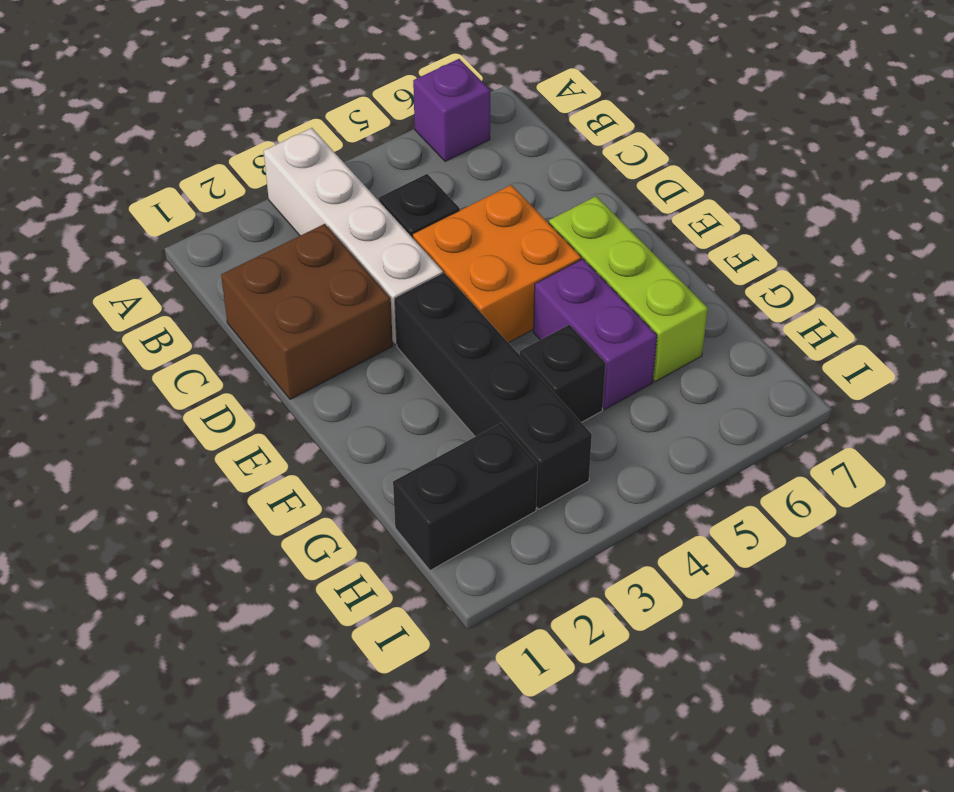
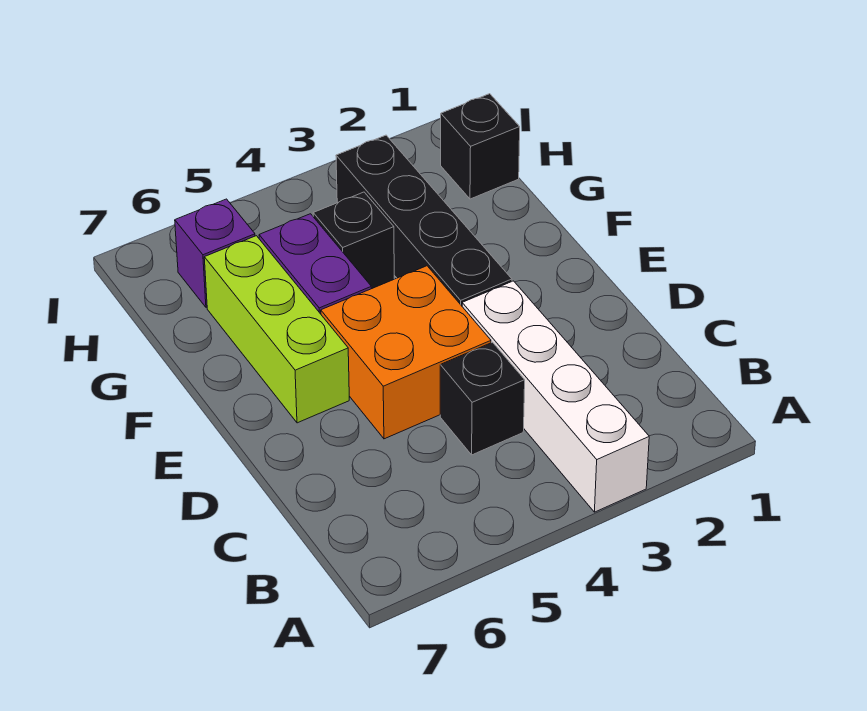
purple 1x1 brick [413,59,490,162] -> purple 1x1 brick moved to [175,199,255,307]
brown 2x2 brick [221,224,393,399] -> none
black 1x2 brick [393,423,538,571] -> black 1x1 brick [441,94,520,199]

